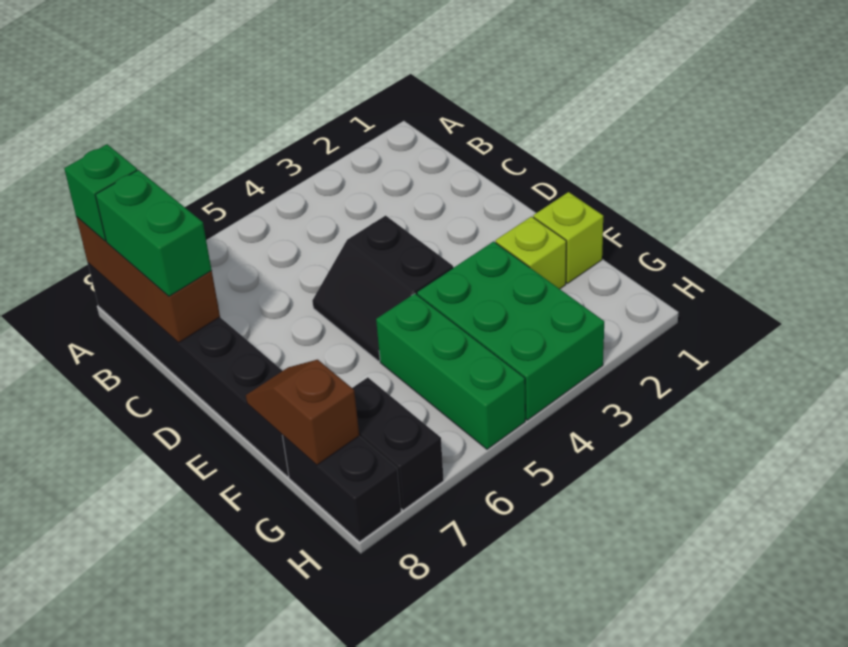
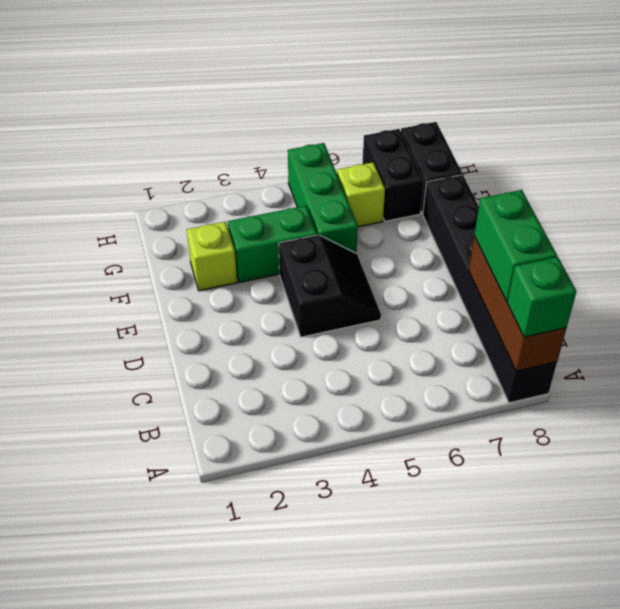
lime 1x1 brick [533,192,603,283] -> lime 1x1 brick moved to [337,162,385,227]
green 2x3 brick [417,241,604,420] -> green 1x2 brick [228,206,317,282]
brown 1x2 slope [246,360,359,465] -> none

